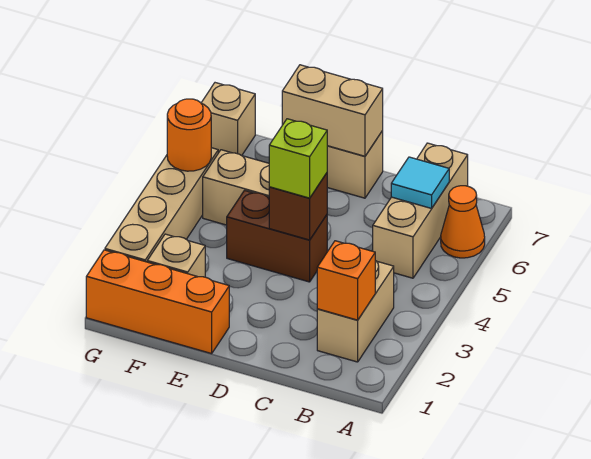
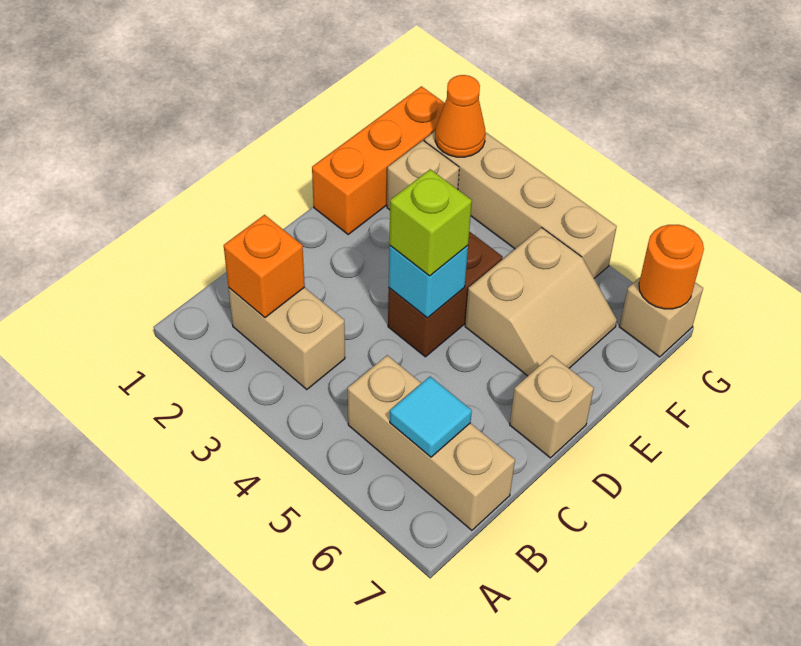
orange 1x1 cone [441,186,485,258] -> orange 1x1 cone moved to [435,75,486,157]
brown 1x1 brick [269,173,327,240] -> cyan 1x1 brick [389,246,468,318]
tan 1x2 brick [282,65,383,156] -> none
orange 1x1 round brick [167,99,211,171] -> orange 1x1 round brick moved to [639,225,704,309]

